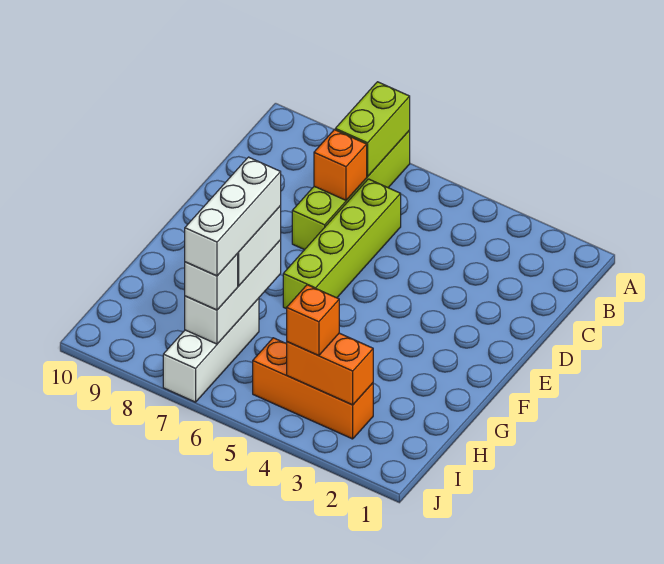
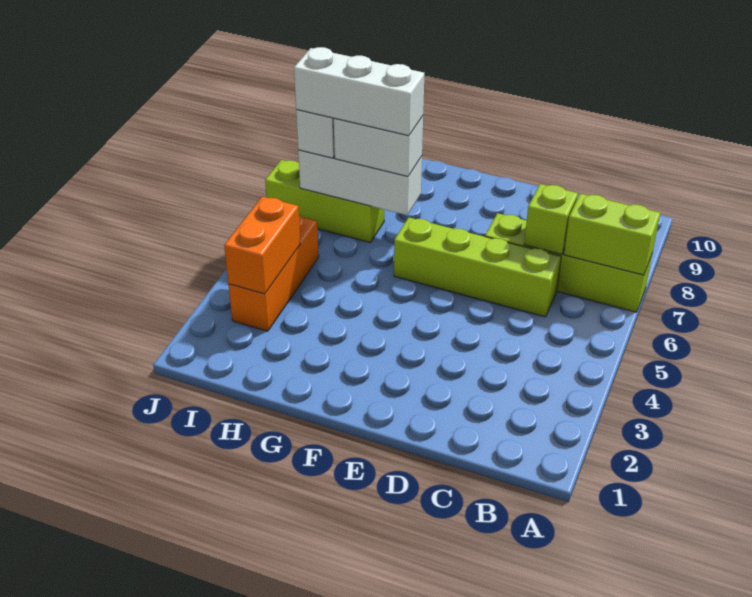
orange 1x1 brick [314,130,367,200] -> lime 1x1 brick [524,184,578,254]
white 1x3 brick [163,298,259,402] -> lime 1x3 brick [265,160,384,243]
orange 1x1 brick [287,285,339,355] -> none

